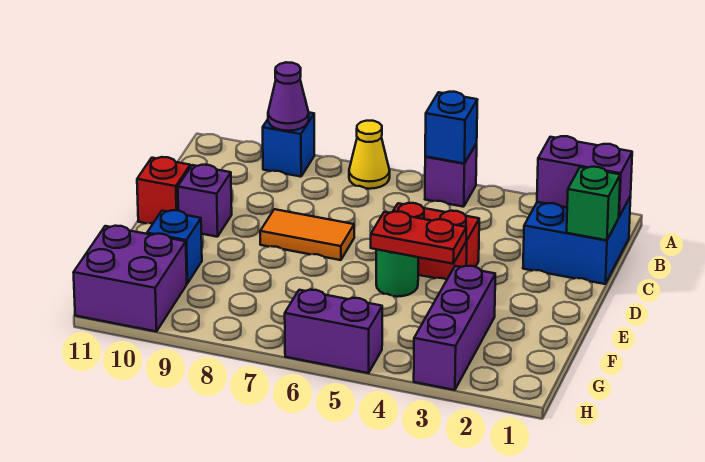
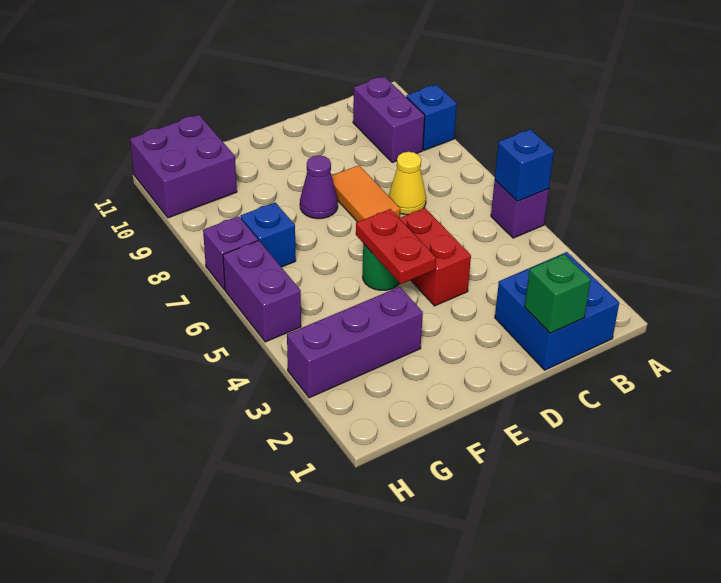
yellow 1x1 cone [349,121,390,189] -> yellow 1x1 cone moved to [388,152,426,215]
purple 1x1 cone [268,62,309,131] -> purple 1x1 cone moved to [300,155,338,219]
purple 1x2 brick [537,136,632,217] -> purple 1x2 brick moved to [353,76,425,163]
purple 1x1 brick [178,165,232,237] -> purple 1x1 brick moved to [203,216,258,290]
red 1x1 brick [137,157,190,223] -> none
blue 1x1 brick [147,210,202,283] -> blue 1x1 brick moved to [240,203,296,267]

